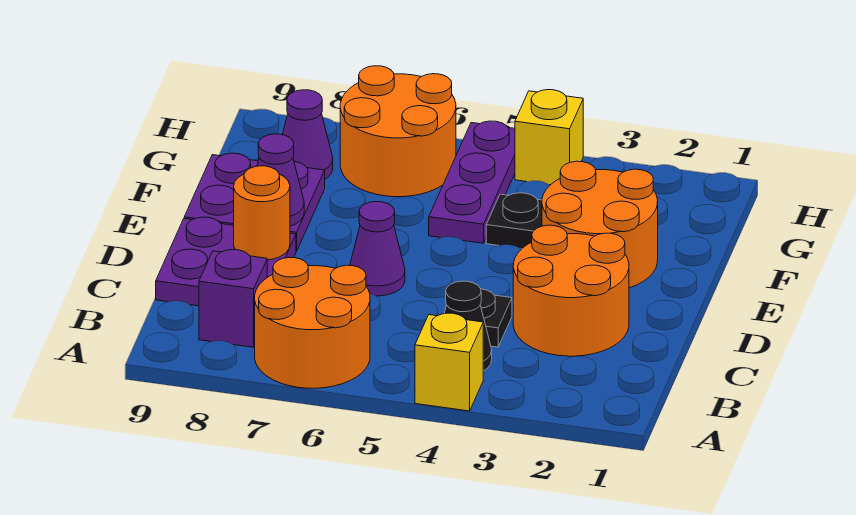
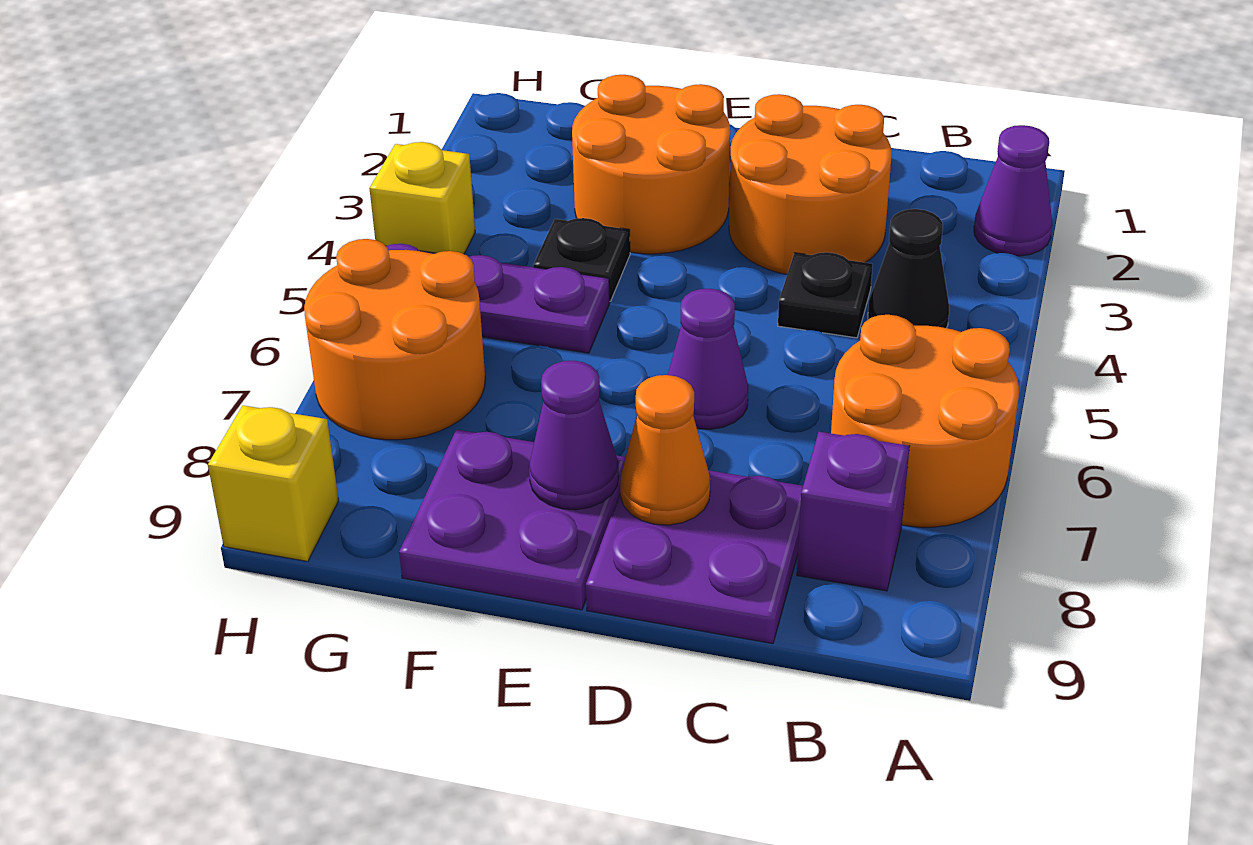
yellow 1x1 brick [415,313,483,411] -> yellow 1x1 brick moved to [208,405,339,561]
orange 1x1 round brick [234,166,290,260] -> orange 1x1 cone [620,375,710,525]
purple 1x1 cone [282,90,333,179] -> purple 1x1 cone moved to [974,125,1052,256]

